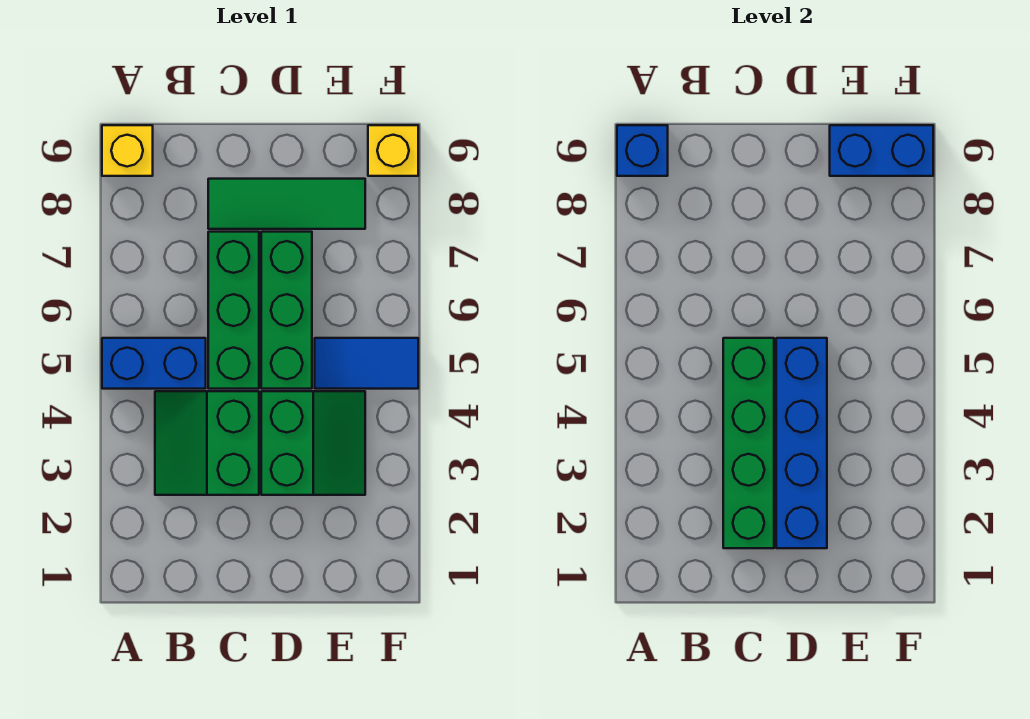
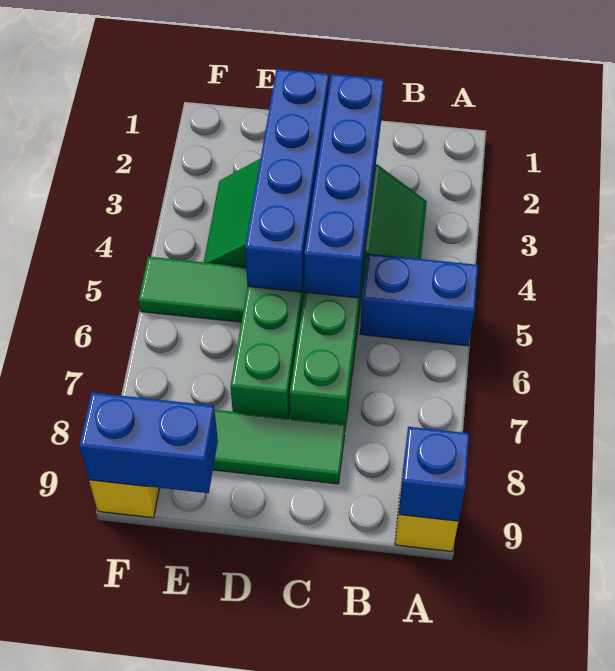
green 1x4 brick [723,338,774,548] -> blue 1x4 brick [304,74,384,298]
blue 1x2 tile [315,338,418,389] -> green 1x2 tile [139,257,248,322]

